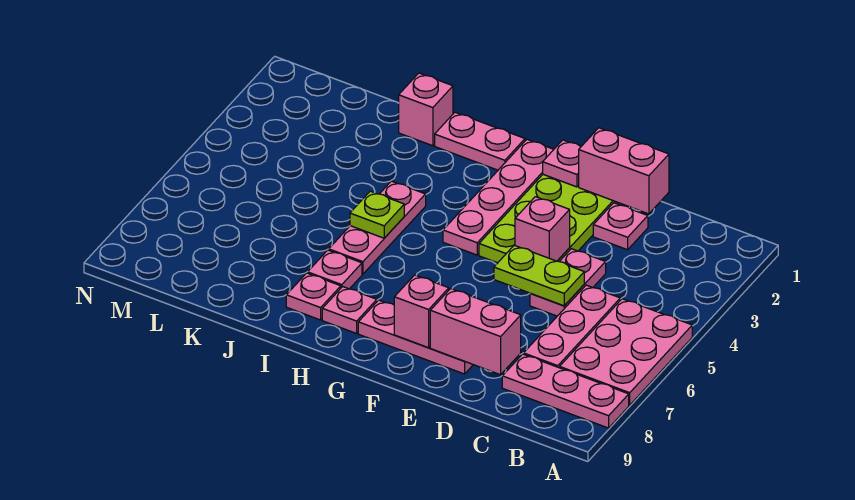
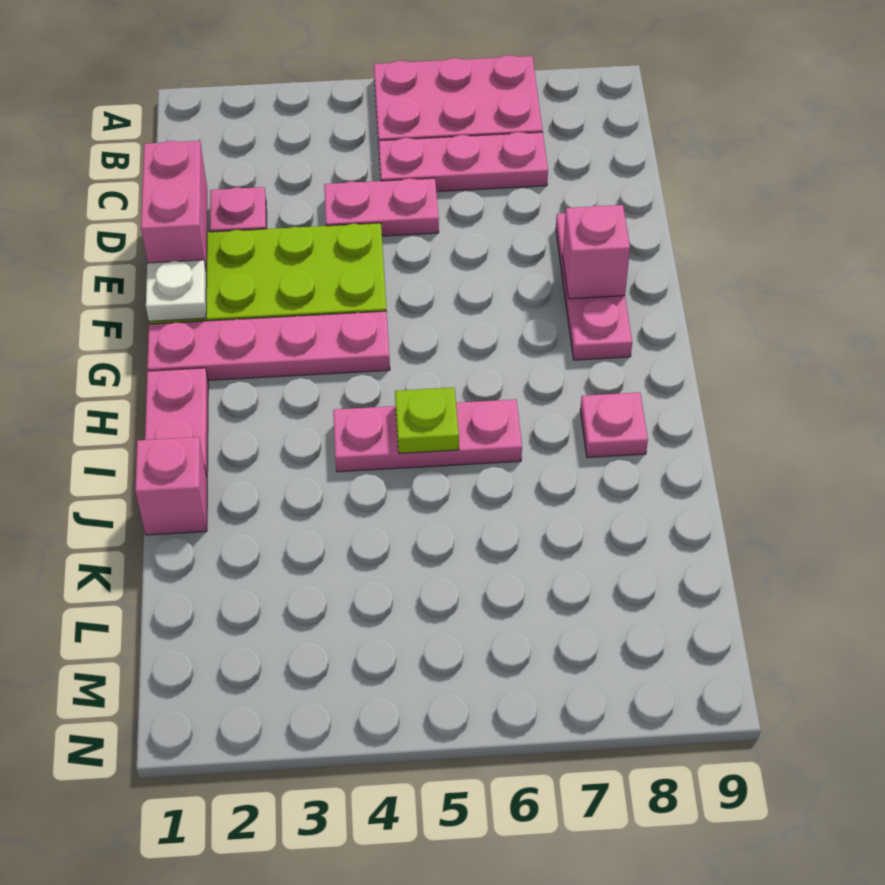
pink 1x3 plate [502,354,629,428] -> none
lime 1x2 plate [494,245,584,306] -> none
pink 1x2 brick [430,289,521,375] -> none
pink 1x1 brick [515,197,570,261] -> none
pink 1x1 plate [543,140,581,187] -> white 1x1 plate [146,260,207,321]
pink 1x1 plate [322,287,377,333] -> none
pink 1x1 plate [308,250,362,289] -> none

